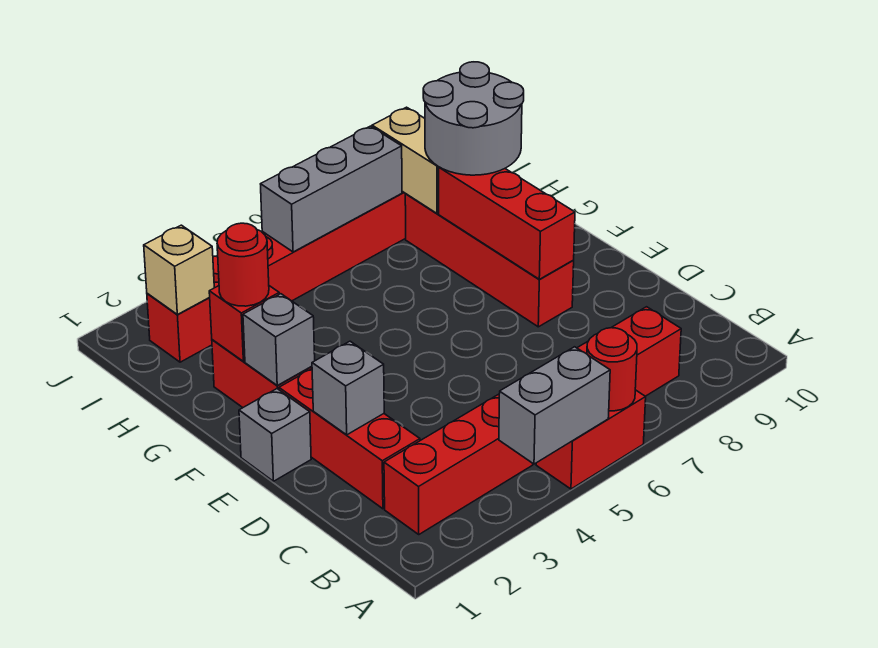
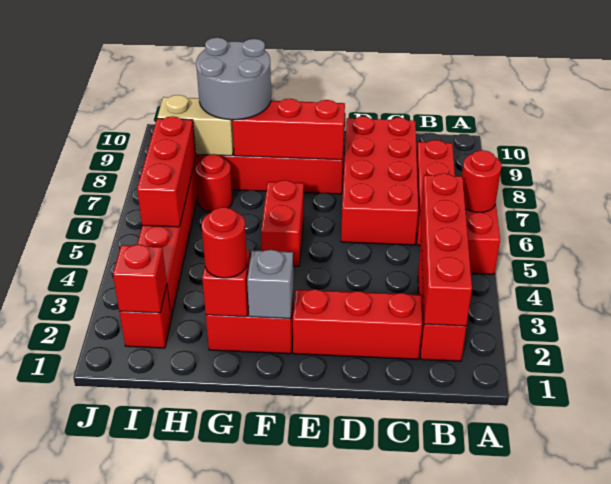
grey 1x2 brick [499,347,610,464] -> none
none -> red 1x4 brick [420,173,472,326]
none -> red 2x4 brick [341,116,418,245]
grey 1x1 brick [312,341,384,435] -> none
grey 1x1 brick [239,389,311,481] -> none
none -> red 1x2 brick [261,180,304,266]
none -> red 1x1 round brick [195,154,232,212]
tan 1x1 brick [144,225,214,315] -> red 1x1 brick [113,244,167,313]
grey 1x3 brick [261,126,402,252] -> red 1x3 brick [137,116,196,227]

